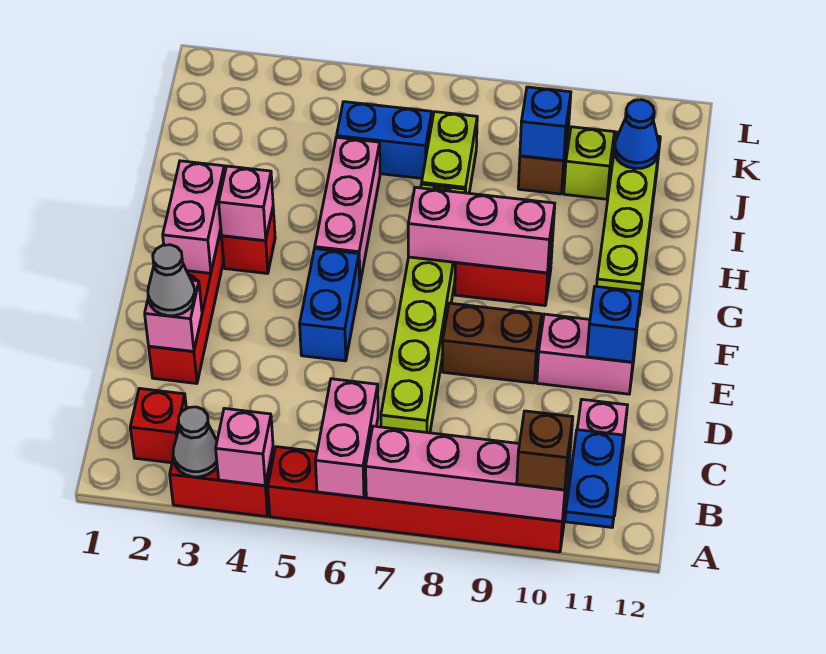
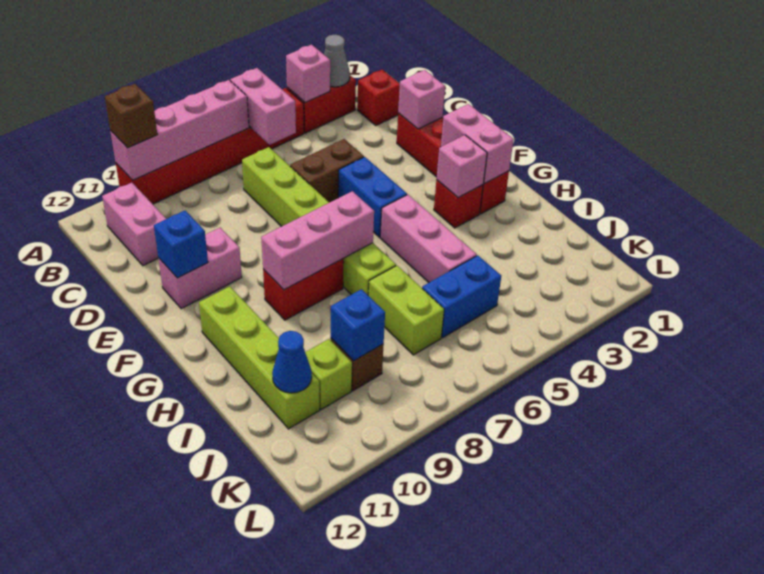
blue 1x2 plate [565,430,624,527] -> none
grey 1x1 cone [148,245,195,316] -> none
brown 1x2 brick [442,303,542,383] -> brown 1x2 brick moved to [290,139,364,203]

